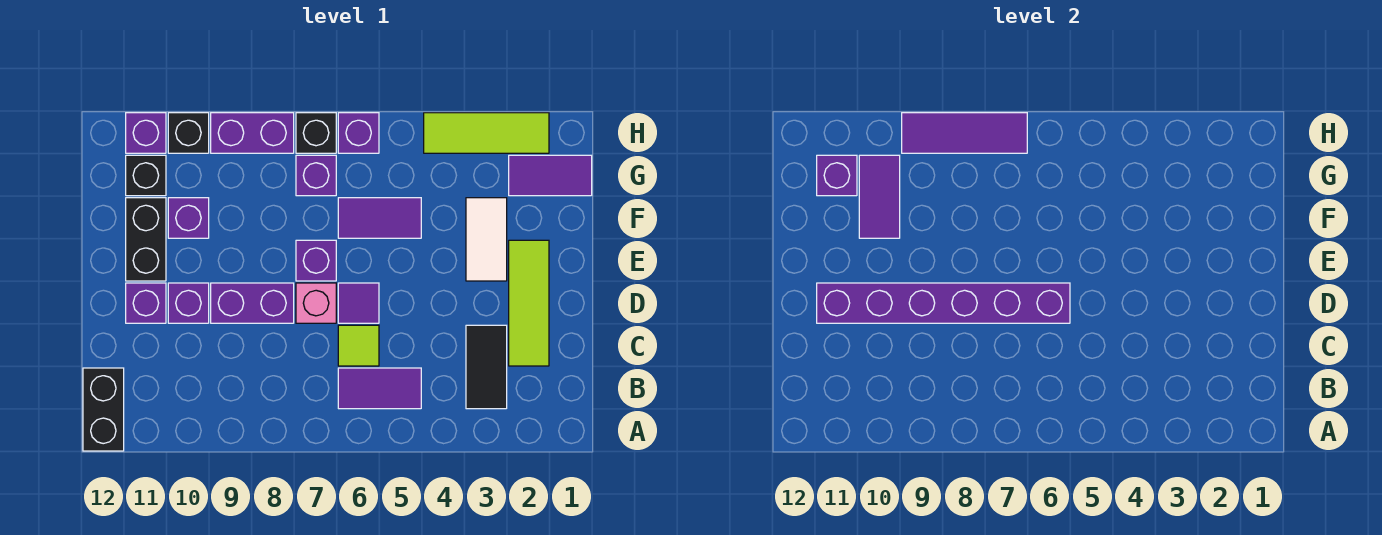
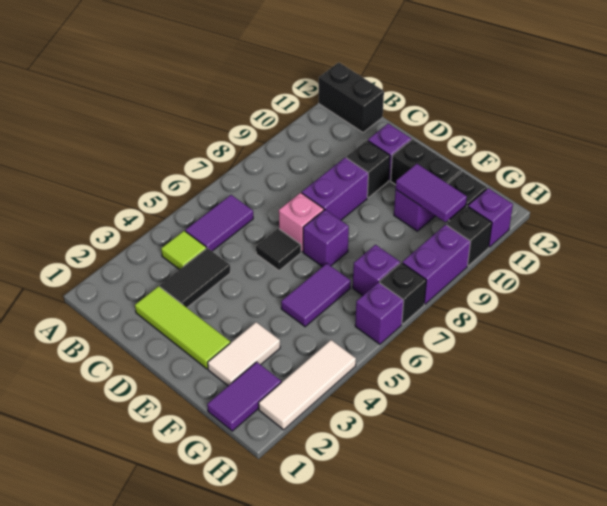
black 1x2 tile [466,325,507,409] -> black 1x2 tile turned to [160,248,231,307]
lime 1x1 tile [338,325,379,366] -> lime 1x1 tile moved to [161,231,206,270]
purple 1x1 tile [338,283,379,323] -> black 1x1 tile [256,229,301,271]
purple 1x6 brick [817,283,1070,323] -> none
purple 1x1 brick [168,283,209,323] -> black 1x1 brick [346,140,390,198]
white 1x2 tile [466,198,507,281] -> white 1x2 tile turned to [208,322,280,386]
purple 1x1 brick [817,155,857,196] -> none
lime 1x3 tile [424,113,549,153] -> white 1x3 tile [259,340,356,430]
purple 1x3 tile [902,113,1027,153] -> none

